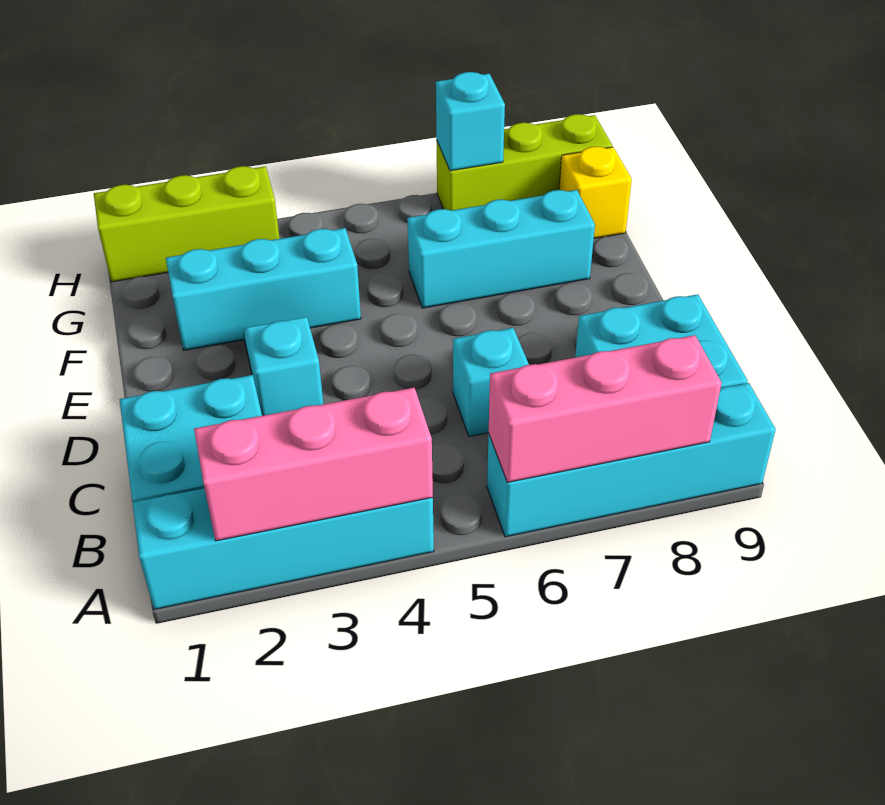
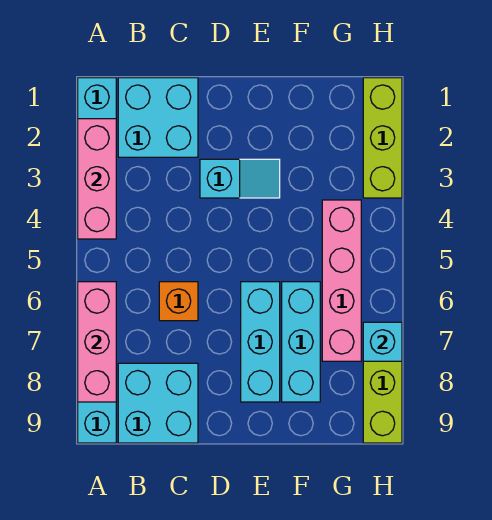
cyan 1x1 brick [453,328,529,436] -> orange 1x1 brick [159,282,198,321]
cyan 1x3 brick [166,228,361,350] -> cyan 1x3 brick moved to [241,282,280,402]
none -> pink 1x4 brick [322,200,361,361]
yellow 1x1 brick [559,147,632,238] -> none

